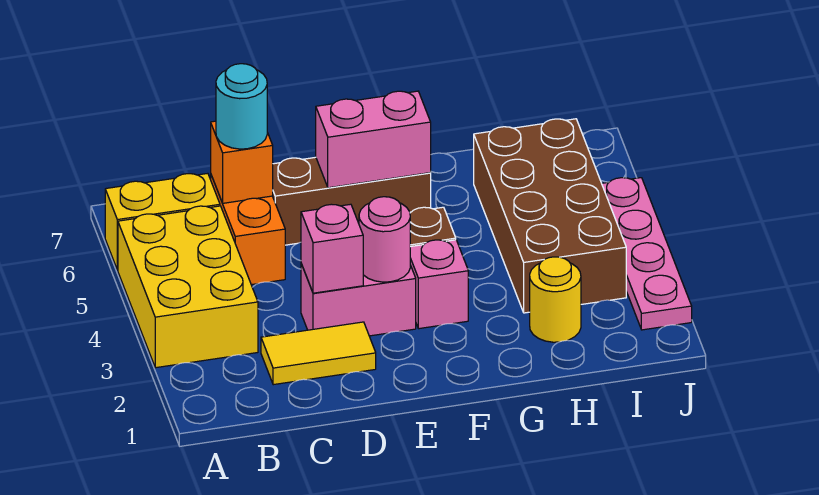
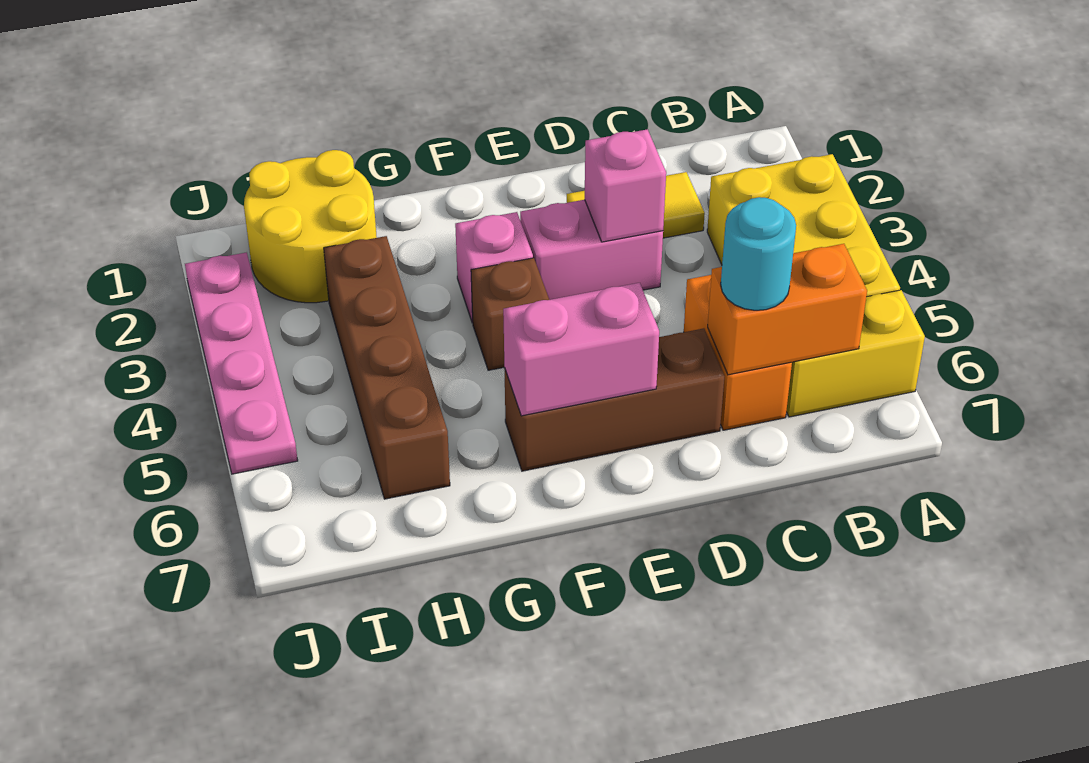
orange 1x1 brick [211,121,273,203] -> orange 1x2 brick [708,244,867,375]
pink 1x1 round brick [359,197,410,282] -> none
yellow 1x1 round brick [530,257,581,342] -> yellow 2x2 round brick [244,150,377,303]
brown 2x4 brick [474,119,626,313] -> brown 1x4 brick [324,236,450,499]

